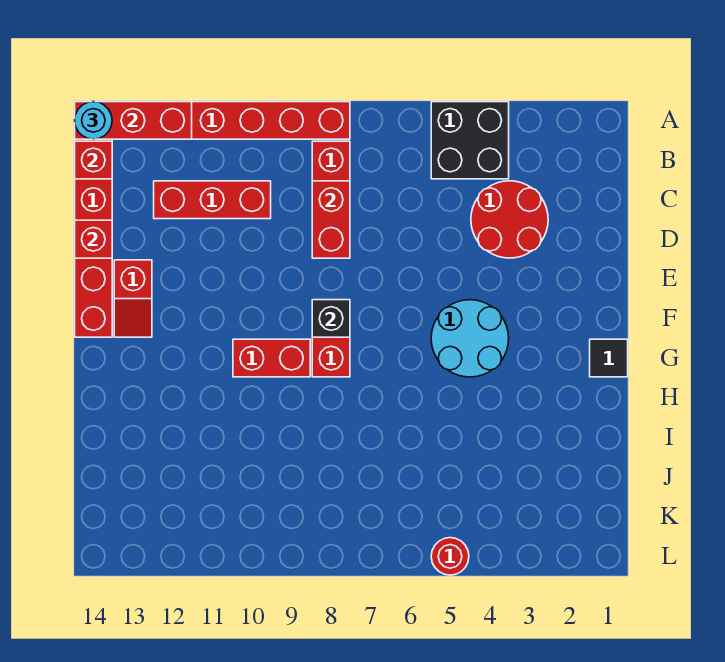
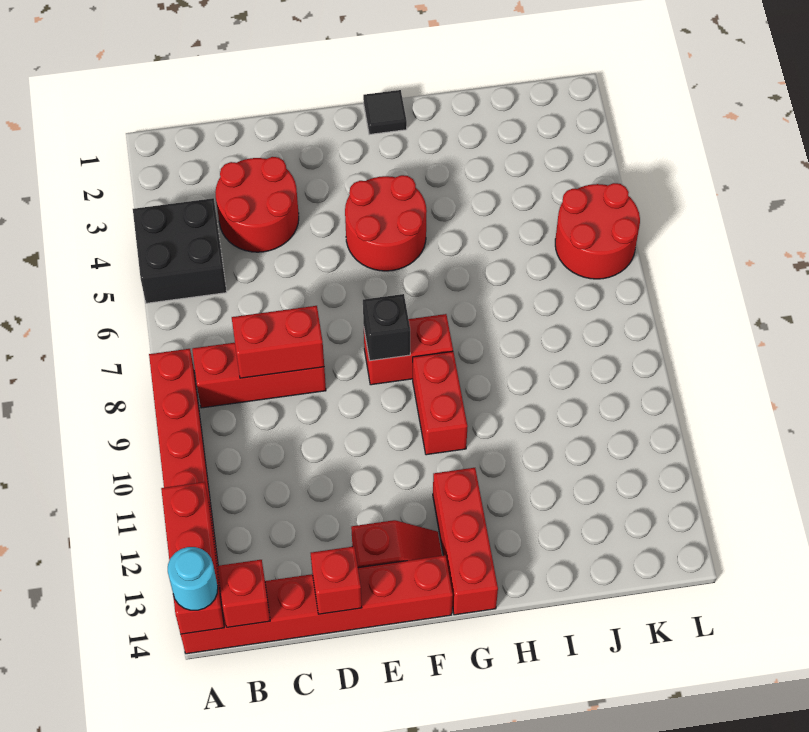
red 1x3 brick [154,181,271,219] -> red 1x3 brick moved to [433,468,498,615]
cyan 2x2 round brick [431,300,509,377] -> red 2x2 round brick [345,175,427,271]
red 1x1 round brick [431,538,469,575] -> red 2x2 round brick [555,183,640,279]

